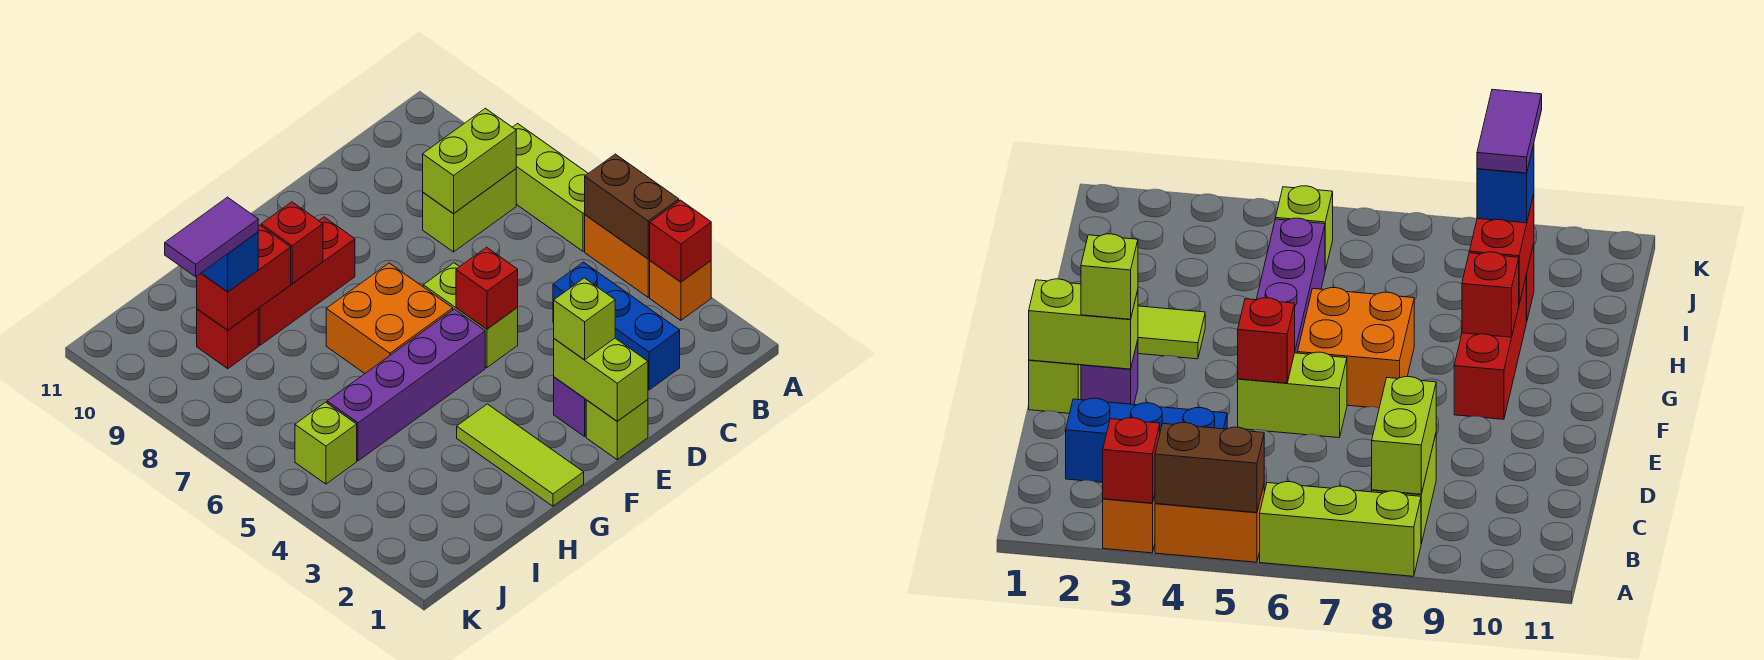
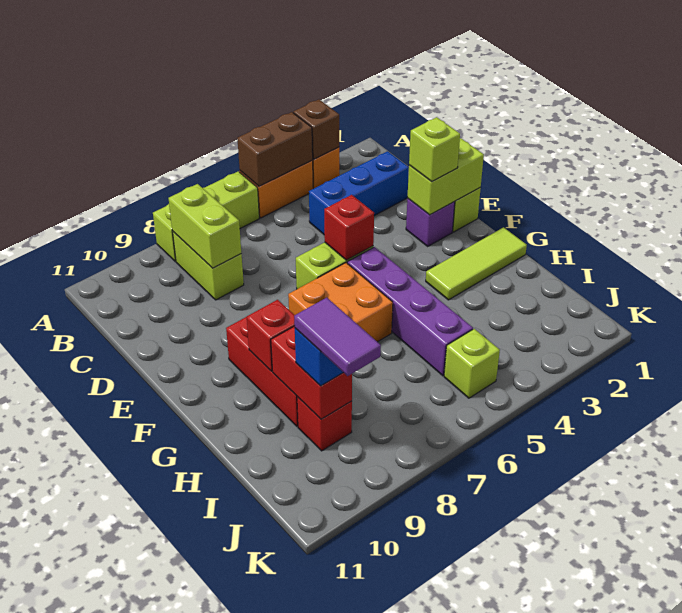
red 1x1 brick [649,200,711,282] -> brown 1x1 brick [293,99,339,159]

